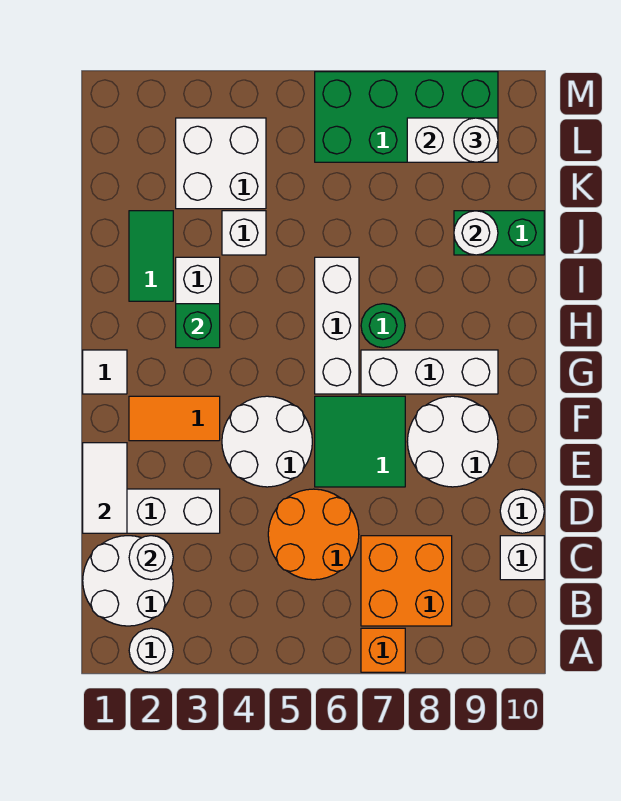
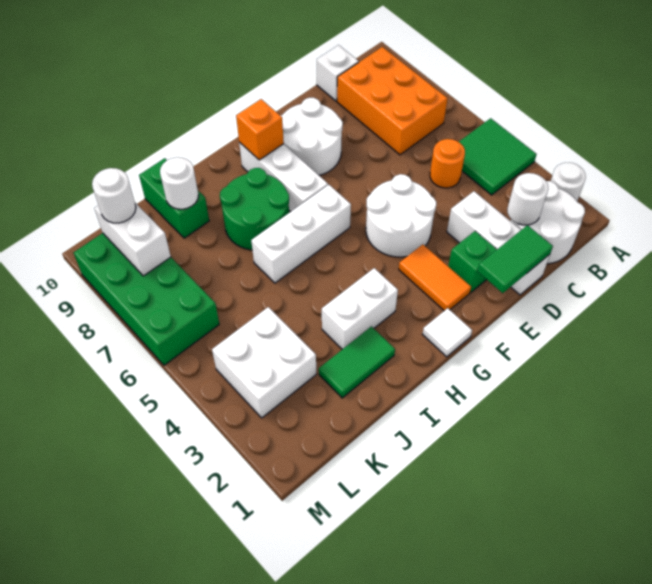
orange 1x1 brick [361,628,405,672] -> orange 1x1 brick moved to [236,99,284,160]
orange 2x2 brick [361,536,452,626] -> orange 2x3 brick [337,47,448,155]
orange 2x2 round brick [268,489,359,580] -> orange 1x1 round brick [430,139,465,188]
white 1x2 tile [83,443,127,533] -> green 1x2 tile [478,225,553,293]
white 1x1 round brick [500,489,544,533] -> none
green 2x2 tile [315,396,405,487] -> green 2x2 tile moved to [459,118,537,195]
green 1x1 brick [176,304,220,348] -> green 1x1 brick moved to [448,231,497,293]
green 1x1 round brick [361,304,405,348] -> green 2x2 round brick [220,168,289,250]
white 1x1 brick [222,211,266,255] -> none

